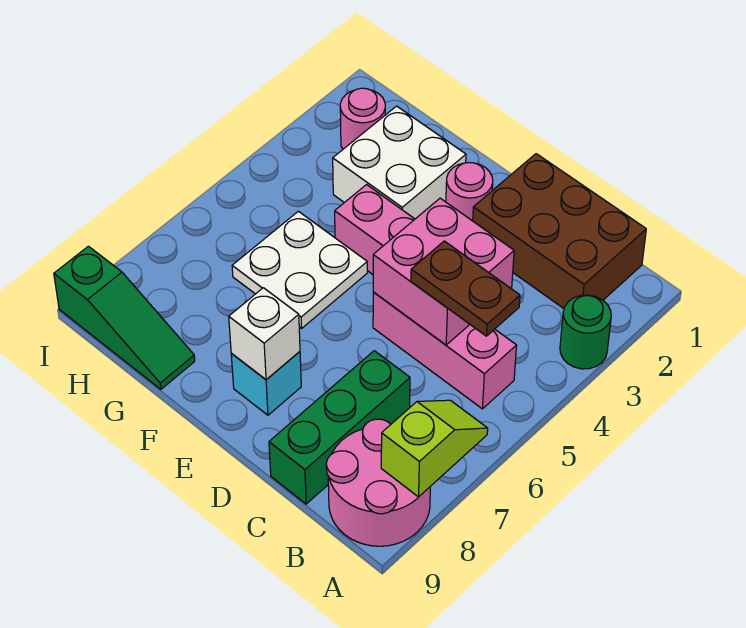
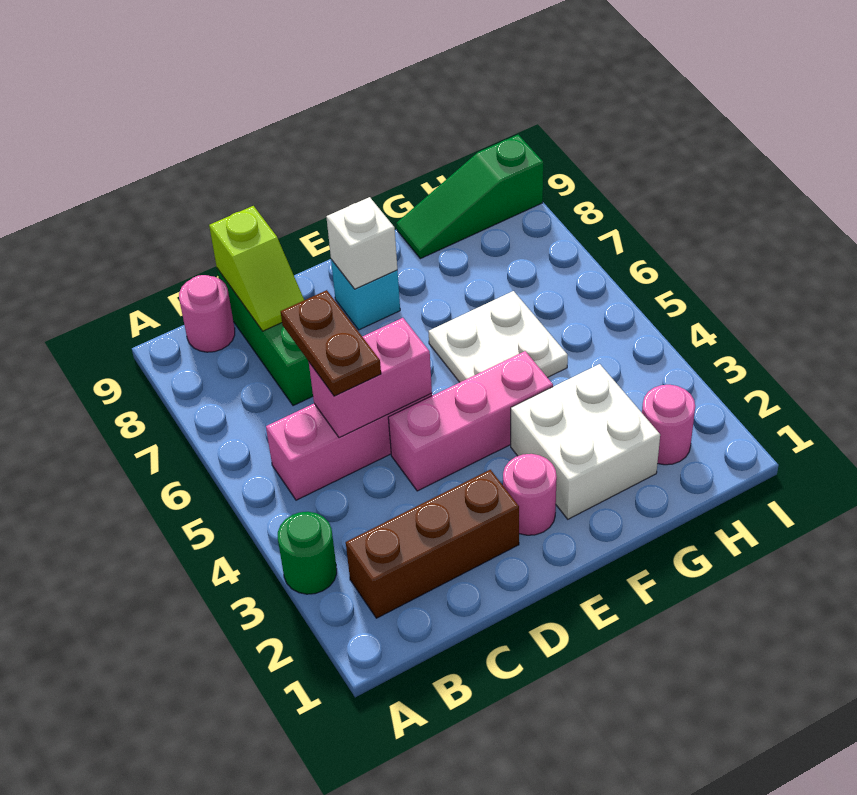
lime 1x2 slope [381,400,488,497] -> lime 1x2 slope moved to [209,206,304,331]
pink 2x2 round brick [326,419,430,546] -> pink 1x1 round brick [179,275,235,352]
brown 2x3 brick [473,154,646,308] -> brown 1x3 brick [346,470,519,618]
brown 1x2 plate [411,241,520,336] -> brown 1x2 plate turned to [281,290,381,396]
pink 2x2 brick [373,198,514,345] -> pink 1x2 brick [309,318,432,438]

